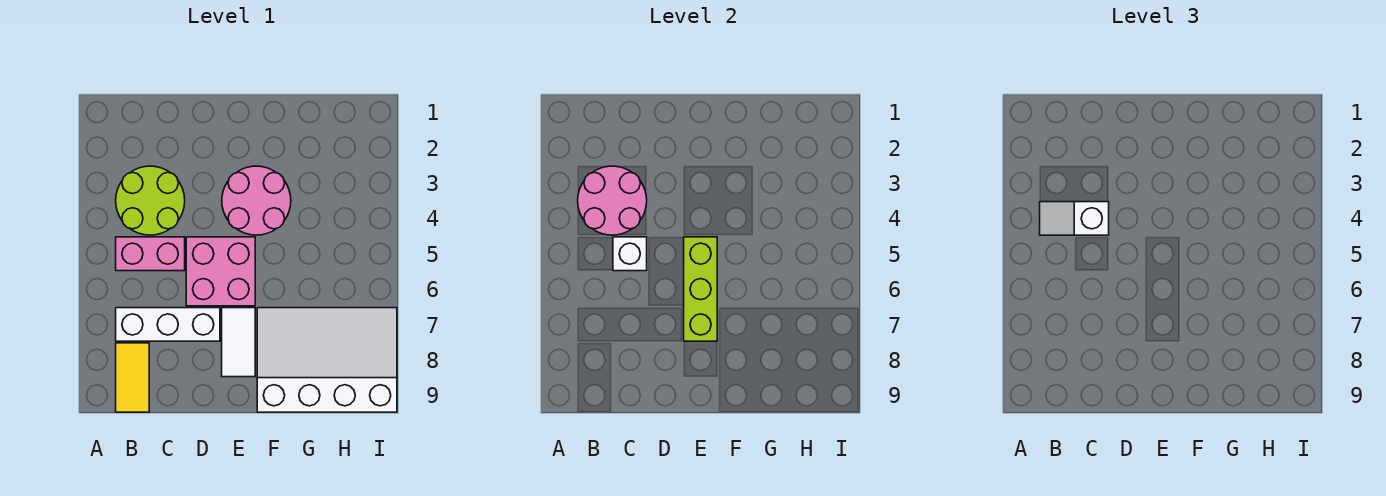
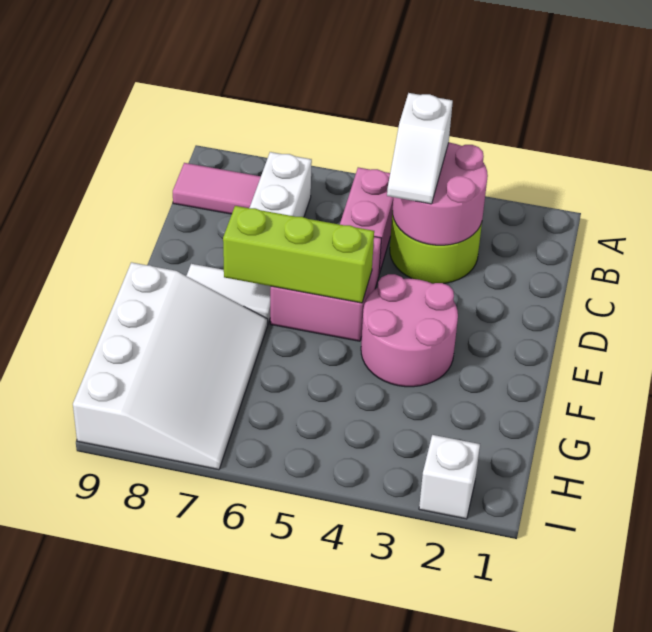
white 1x2 slope [1040,202,1109,235] -> white 1x2 slope turned to [387,93,453,204]
yellow 1x2 tile [116,343,149,412] -> pink 1x2 tile [173,163,261,214]
white 1x1 brick [613,237,647,271] -> white 1x1 brick moved to [419,435,480,519]

